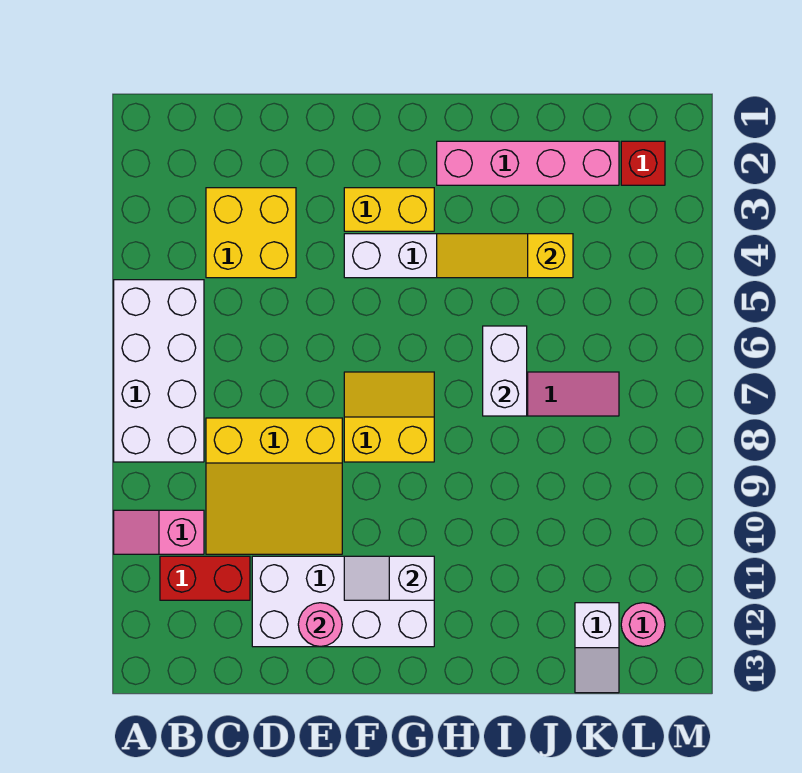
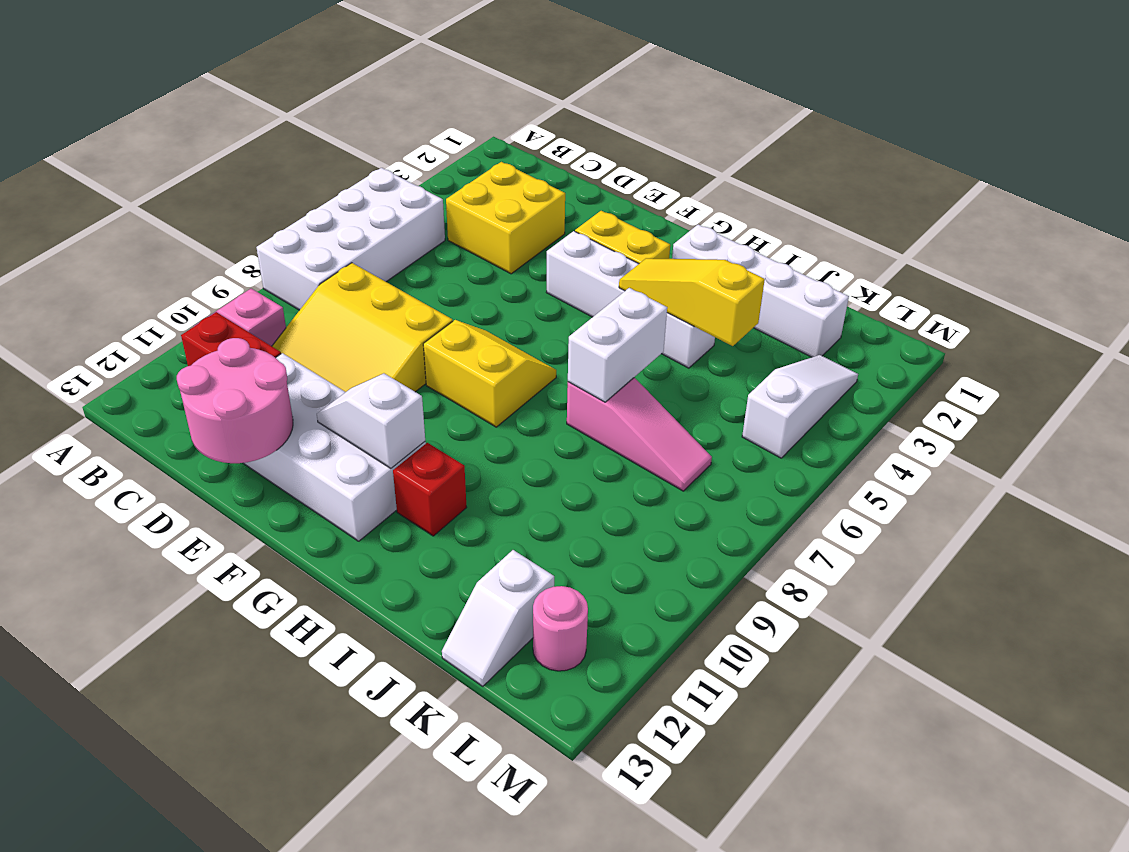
pink 1x1 round brick [298,603,342,647] -> pink 2x2 round brick [177,338,293,463]
pink 1x4 brick [437,141,619,185] -> white 1x4 brick [672,224,849,357]
red 1x1 brick [621,141,665,185] -> red 1x1 brick moved to [393,443,467,536]
none -> white 1x3 slope [742,355,858,458]

